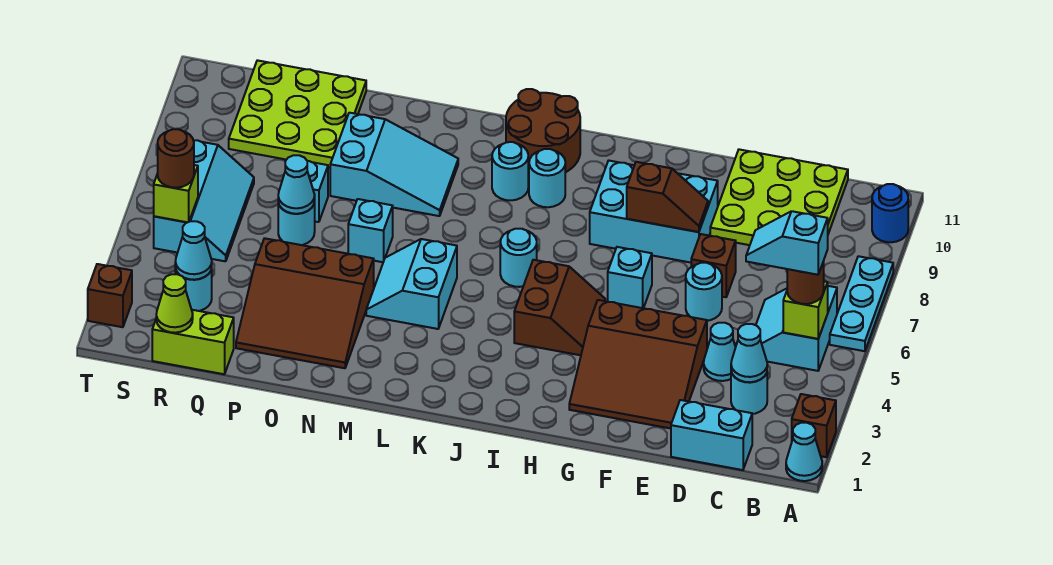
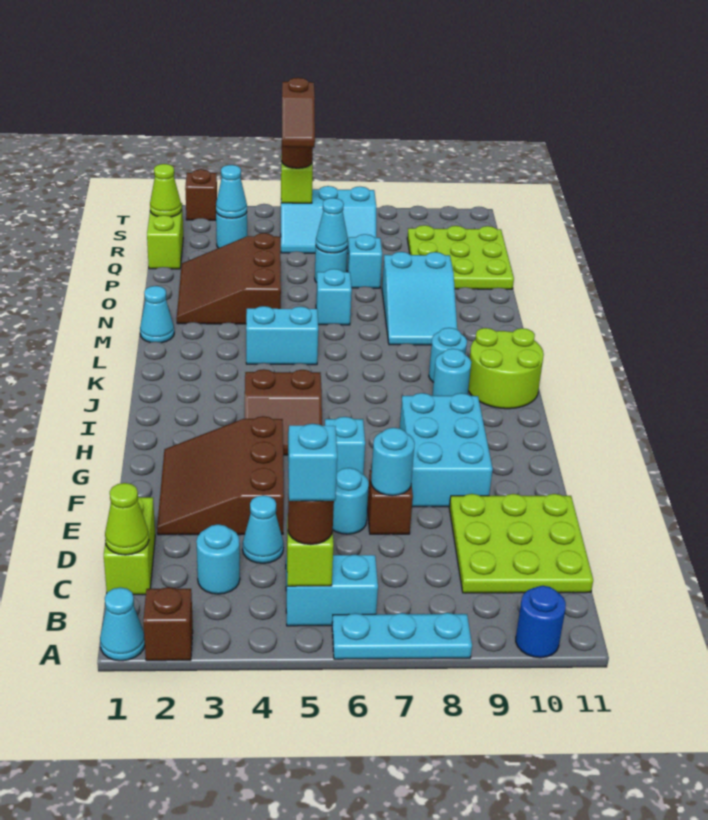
cyan 1x2 brick [671,400,752,470] -> lime 1x2 brick [104,497,155,595]
none -> lime 1x1 cone [105,483,149,555]
cyan 1x1 cone [731,324,767,382] -> cyan 1x1 cone moved to [140,286,174,343]
brown 1x2 slope [627,162,708,232] -> brown 1x2 slope moved to [282,78,315,148]
cyan 1x1 round brick [500,229,537,287] -> cyan 1x1 round brick moved to [371,428,415,496]
brown 2x2 round brick [506,89,580,176] -> lime 2x2 round brick [468,328,544,409]

